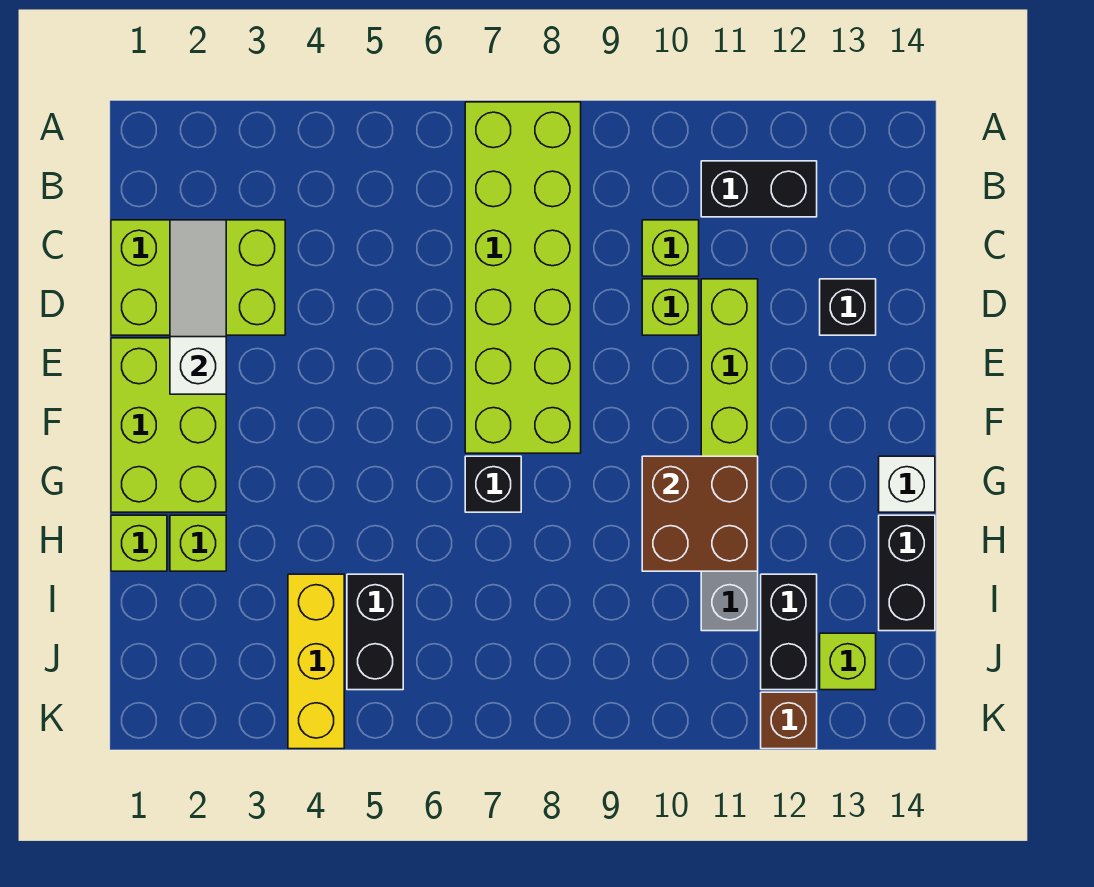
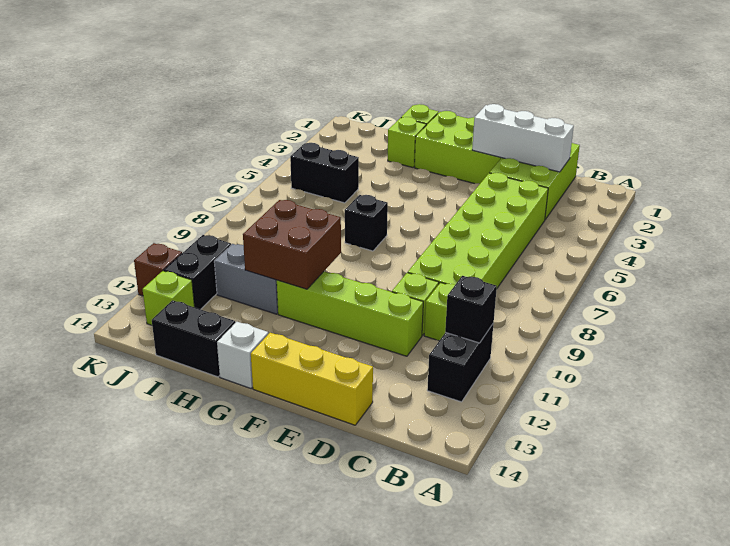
lime 2x6 brick [465,102,581,453] -> lime 2x6 brick turned to [408,173,548,288]
white 1x3 slope [170,220,226,394] -> white 1x3 brick [472,104,574,172]
black 1x1 brick [820,279,876,335] -> black 1x1 brick moved to [445,276,497,343]
yellow 1x3 brick [288,574,344,749] -> yellow 1x3 brick moved to [251,333,373,425]
black 1x2 brick [761,574,817,690] -> black 1x2 brick turned to [164,235,231,309]

